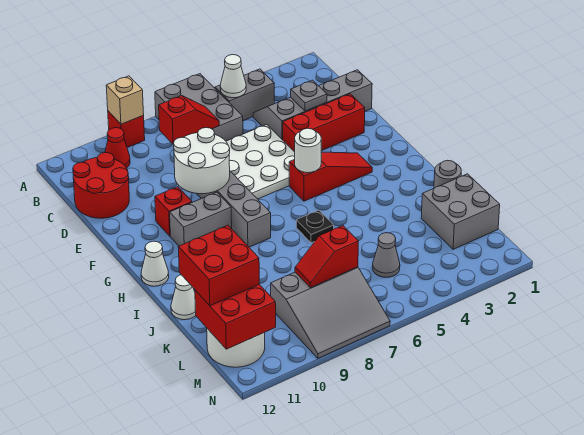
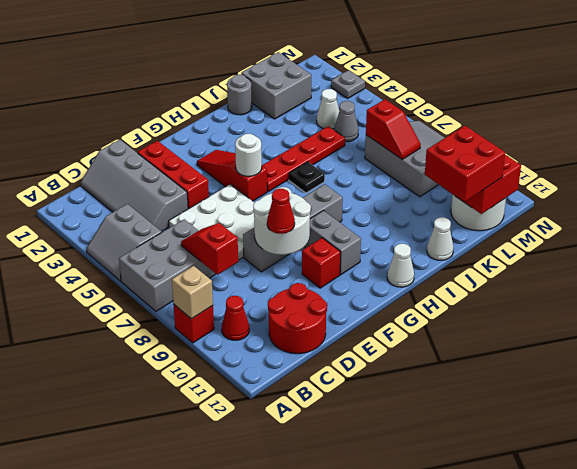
white 1x1 cone [220,55,246,98] -> white 1x1 cone moved to [317,89,339,129]
grey 1x1 plate [291,80,327,111] -> grey 1x1 plate moved to [331,70,365,98]
none -> red 1x1 cone [267,189,295,234]
none -> red 1x4 plate [263,126,345,192]

